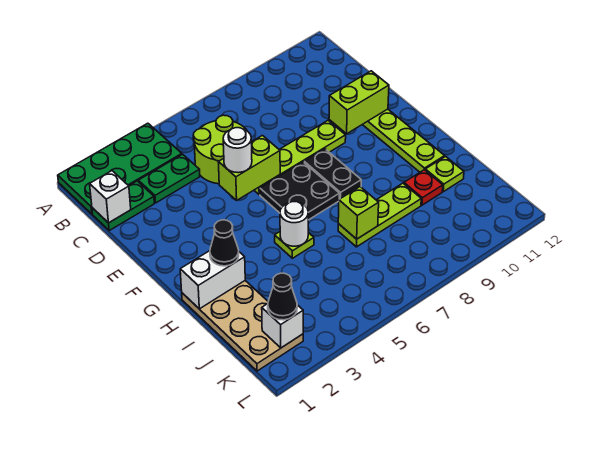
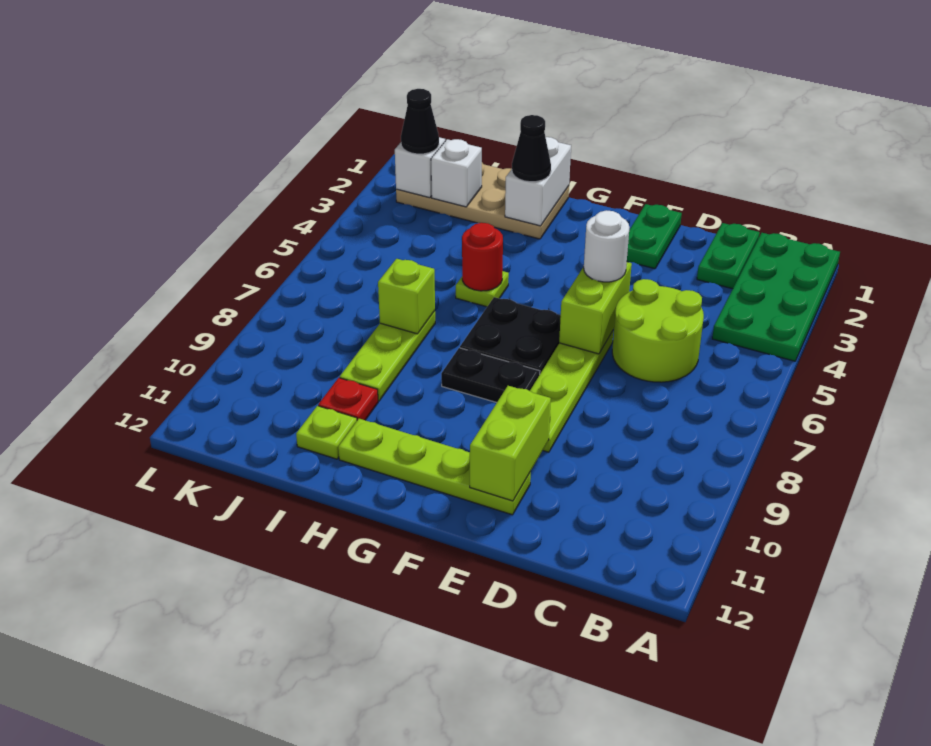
white 1x1 brick [90,171,131,223] -> white 1x1 brick moved to [431,139,482,207]
green 1x2 plate [138,154,200,203] -> green 1x2 plate moved to [627,204,682,269]
white 1x1 round brick [280,202,308,246] -> red 1x1 round brick [462,223,503,291]

